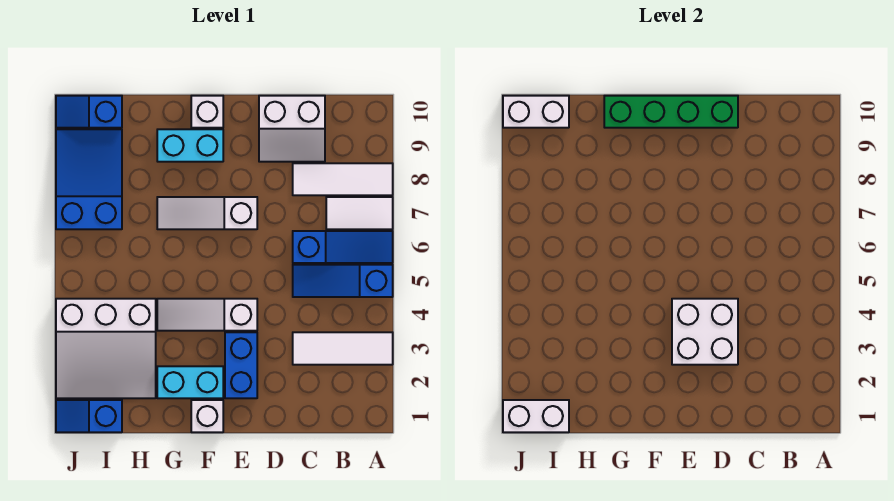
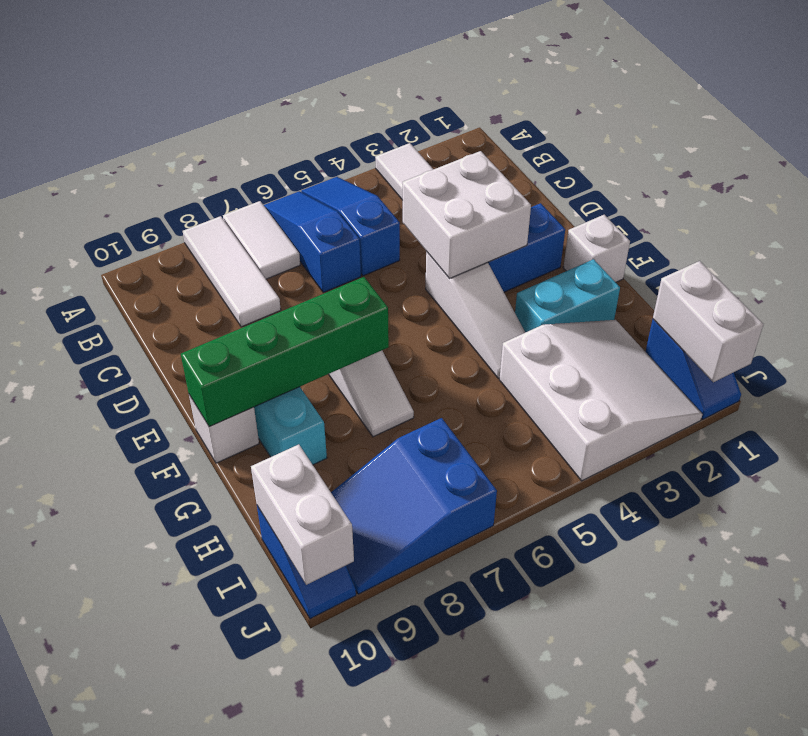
blue 1x3 slope [293,265,393,297] -> blue 1x3 slope turned to [301,177,400,276]
white 2x2 slope [259,96,325,162] -> none
green 1x4 brick [604,96,738,128] -> green 1x4 brick turned to [181,277,389,427]
cyan 1x2 brick [157,366,223,398] -> cyan 1x2 brick turned to [515,259,620,332]

